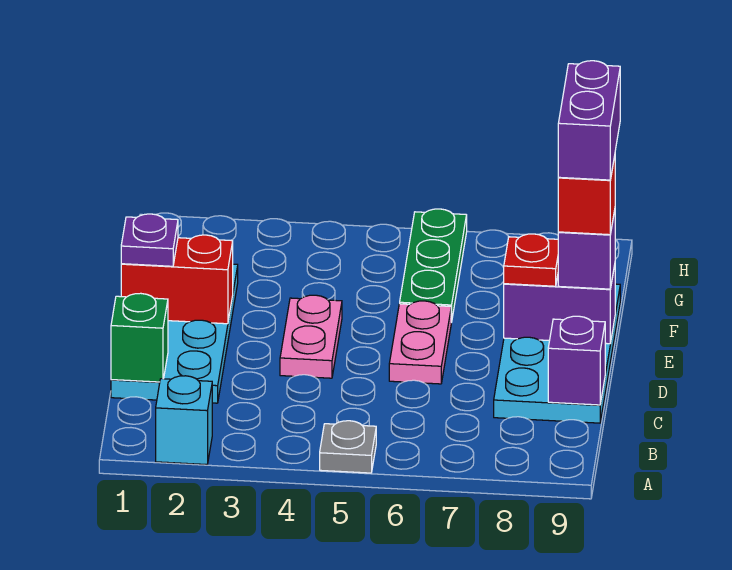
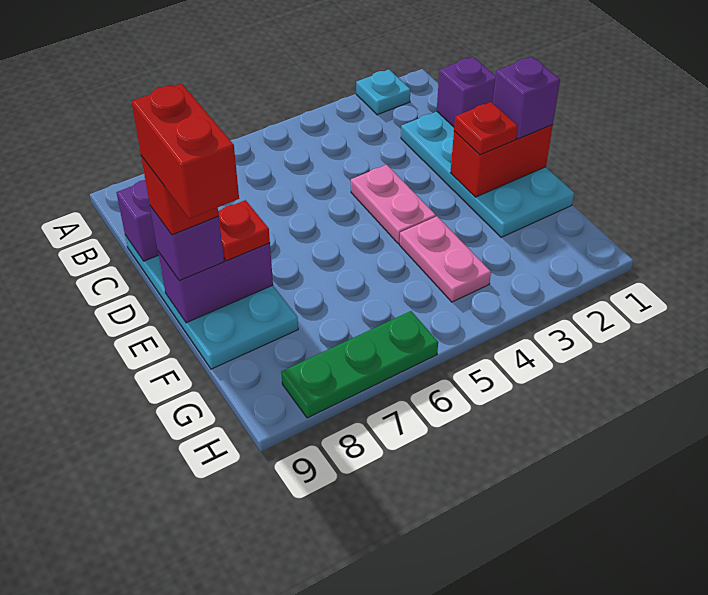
cyan 1x1 brick [156,376,212,465] -> cyan 1x1 plate [356,70,410,115]
grey 1x1 plate [320,421,376,473] -> none
green 1x1 brick [111,293,168,382] -> purple 1x1 brick [437,57,496,127]
pink 1x2 plate [389,301,451,384] -> pink 1x2 plate moved to [400,216,491,302]
purple 1x1 plate [121,214,178,266] -> purple 1x1 brick [493,57,560,139]
none -> red 1x1 plate [454,102,518,155]
purple 1x2 brick [558,61,620,180] -> red 1x2 brick [131,84,239,219]
green 1x3 plate [400,209,467,322] -> green 1x3 plate turned to [281,311,438,418]

